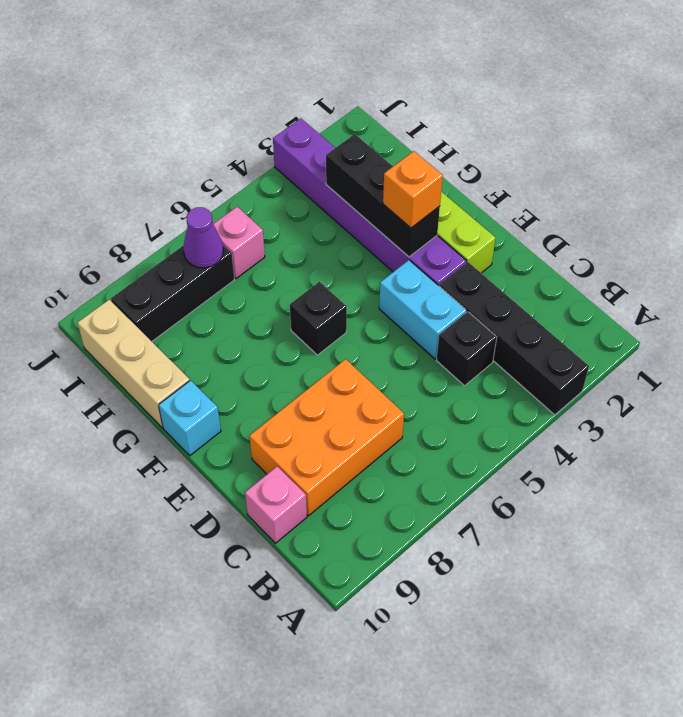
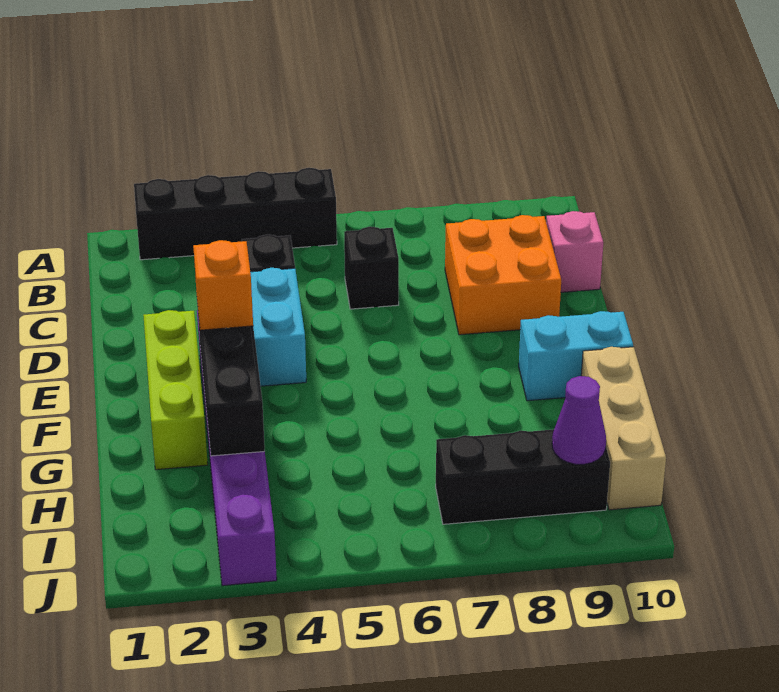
black 1x4 brick [439,262,589,415] -> black 1x4 brick turned to [134,168,337,260]
orange 2x3 brick [250,359,404,516] -> orange 2x2 brick [445,215,561,335]
black 1x1 brick [290,282,347,355] -> black 1x1 brick moved to [344,227,399,309]
cyan 1x1 brick [159,380,221,456] -> cyan 1x2 brick [519,311,633,401]
pink 1x1 brick [213,207,265,279] -> none
purple 1x1 cone [183,207,223,268] -> purple 1x1 cone moved to [552,376,606,464]

